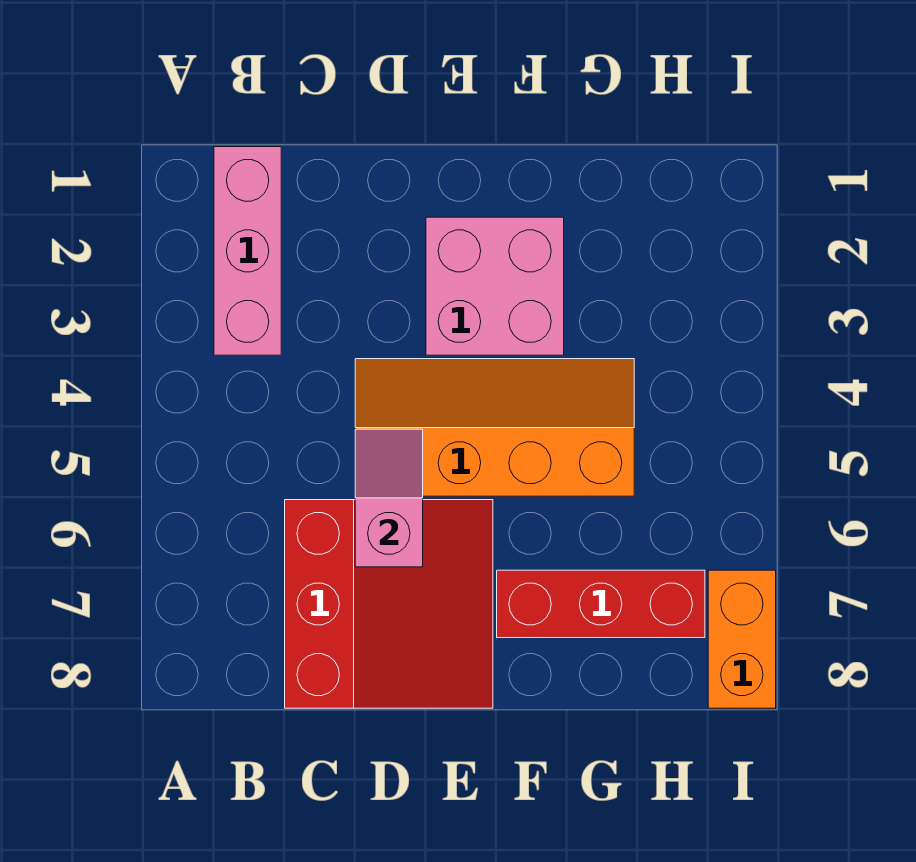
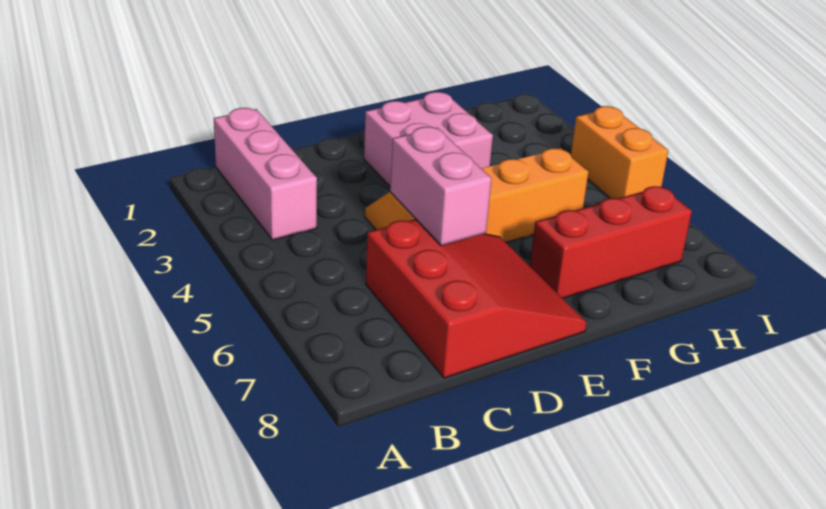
pink 1x2 slope [355,429,423,567] -> pink 1x2 brick [390,127,491,246]
orange 1x2 brick [708,570,776,708] -> orange 1x2 brick moved to [570,106,668,199]

